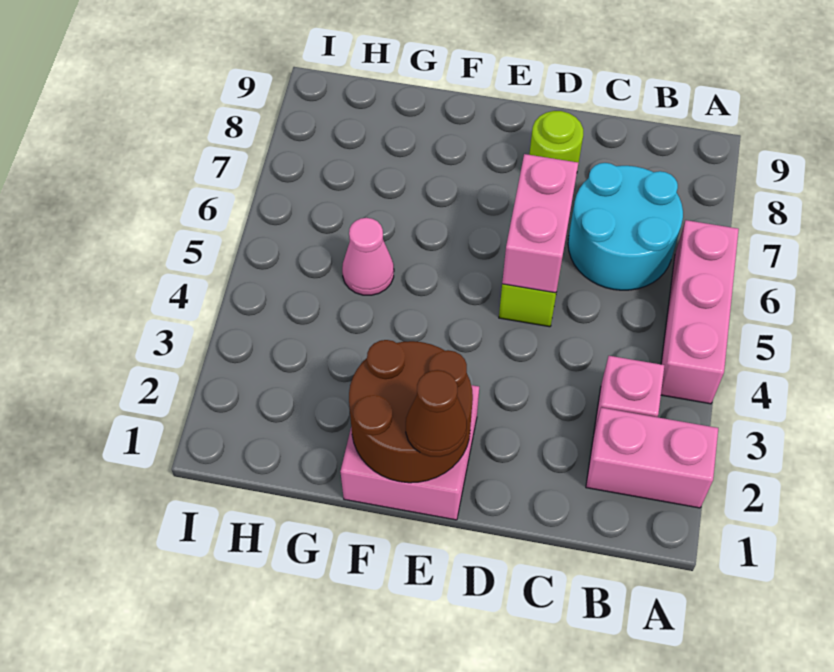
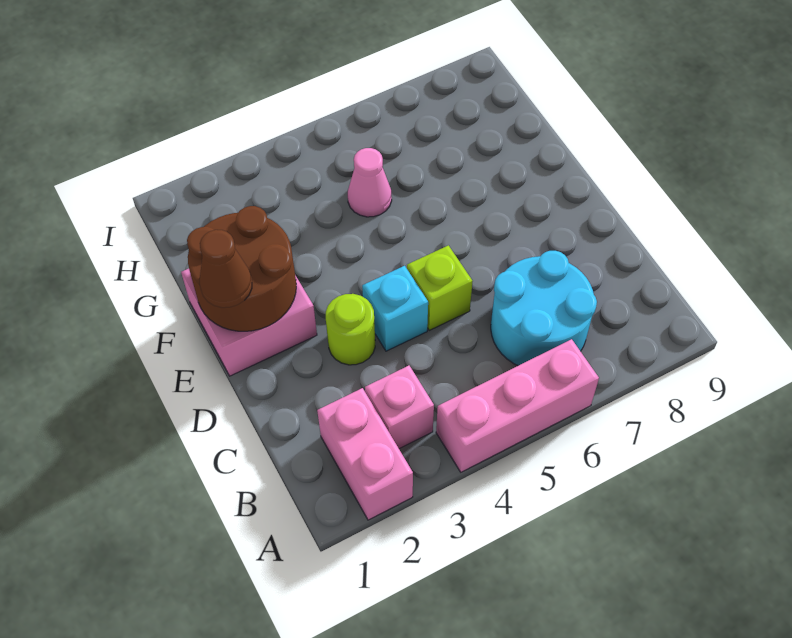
none -> cyan 1x1 brick [362,266,428,351]
pink 1x2 brick [502,154,578,293] -> none
lime 1x1 round brick [529,111,583,170] -> lime 1x1 round brick moved to [326,294,375,365]

